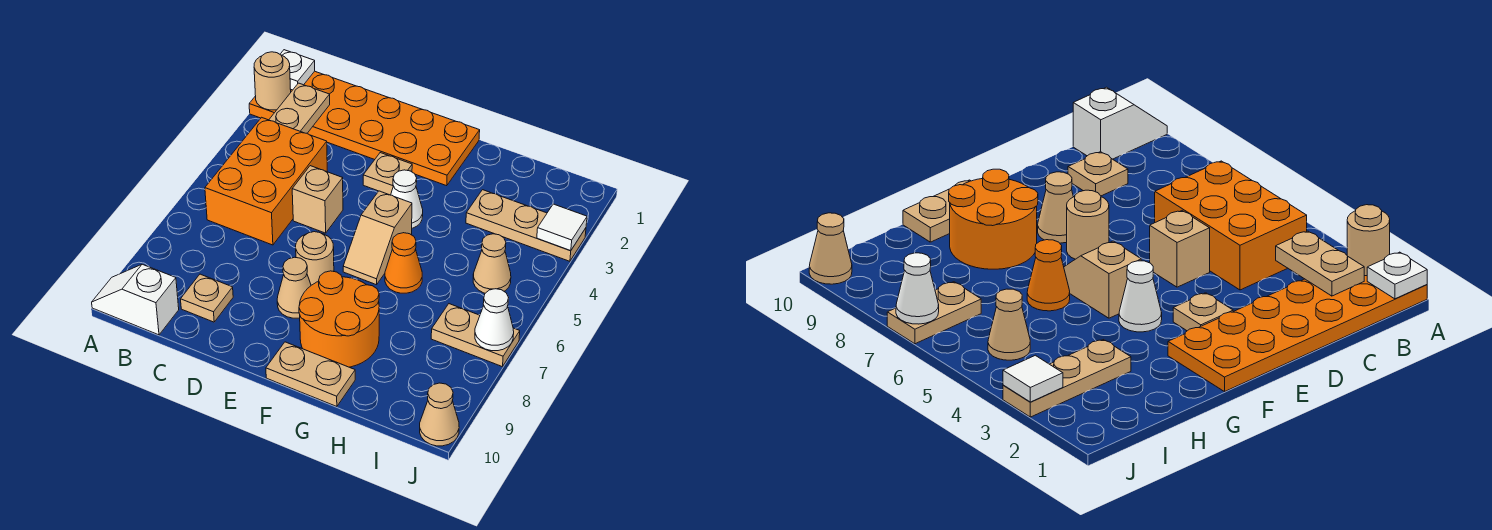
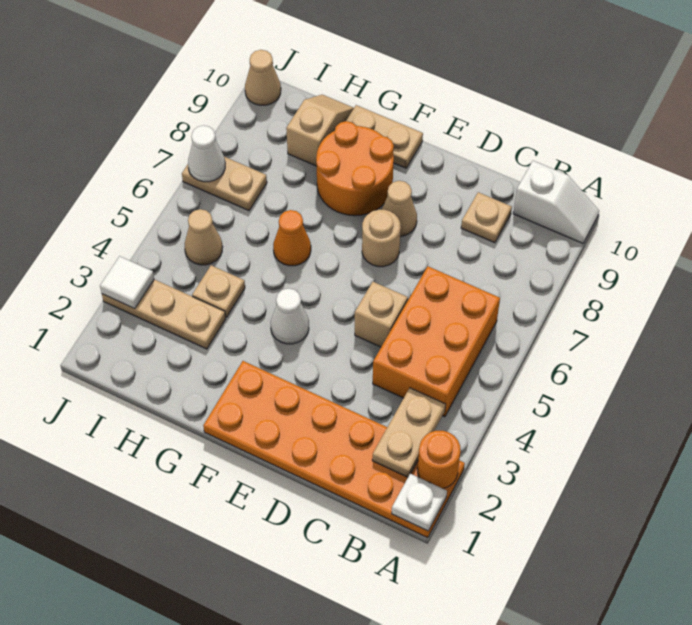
tan 1x1 round brick [254,52,291,110] -> orange 1x1 round brick [418,431,461,488]
tan 1x1 plate [363,153,412,195] -> tan 1x1 plate moved to [192,265,245,317]
tan 1x2 slope [343,191,412,285] -> tan 1x2 slope moved to [286,95,354,166]

